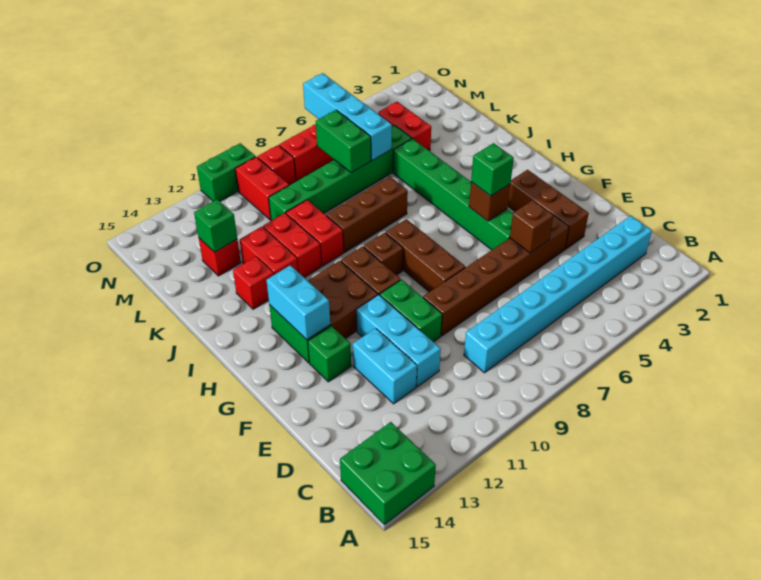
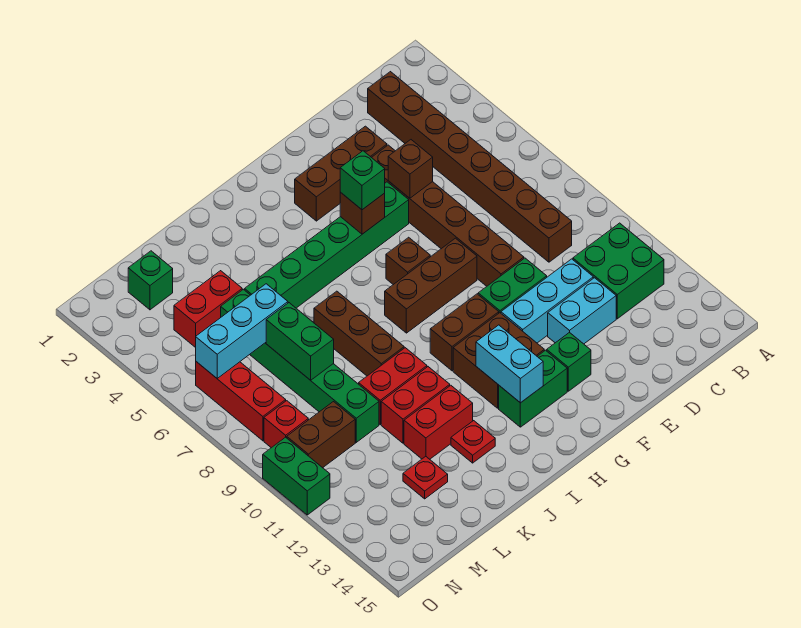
green 2x2 brick [340,422,436,525] -> green 2x2 brick moved to [573,223,664,319]
cyan 1x8 brick [464,216,652,373] -> brown 1x8 brick [368,72,572,262]
cyan 1x2 brick [266,265,330,340] -> cyan 1x2 brick turned to [476,325,543,403]
brown 1x1 brick [364,233,403,275] -> brown 1x1 brick moved to [386,237,430,285]
red 1x1 brick [233,256,273,309] -> red 1x1 plate [451,421,495,463]
cyan 1x4 brick [303,73,392,160] -> cyan 1x3 brick [196,284,288,378]
green 1x2 brick [316,110,371,173] -> green 1x2 brick turned to [266,303,334,380]
red 1x1 brick [199,238,241,276] -> red 1x1 plate [403,456,448,499]
green 1x1 brick [194,199,237,252] -> green 1x1 brick moved to [128,251,173,310]
red 1x2 brick [235,157,289,220] -> brown 1x2 brick [287,402,355,468]

